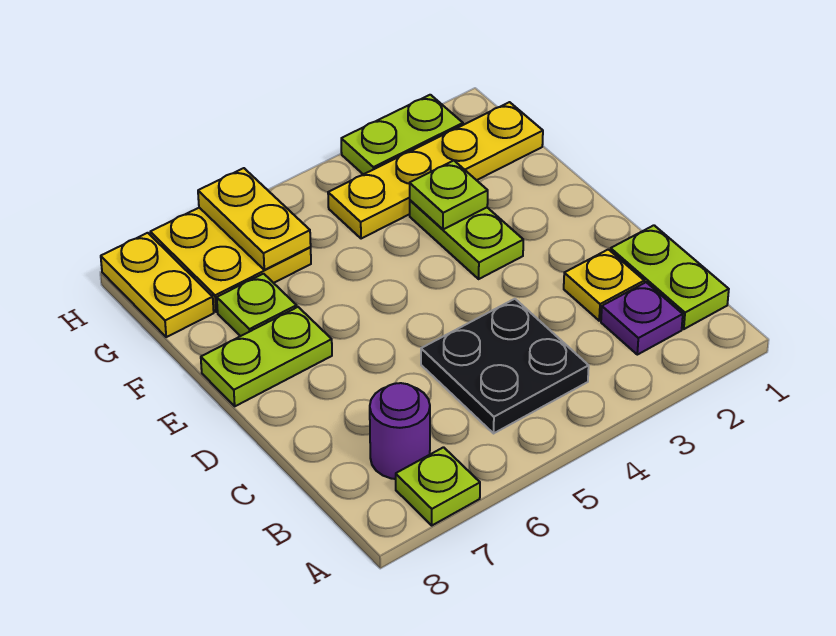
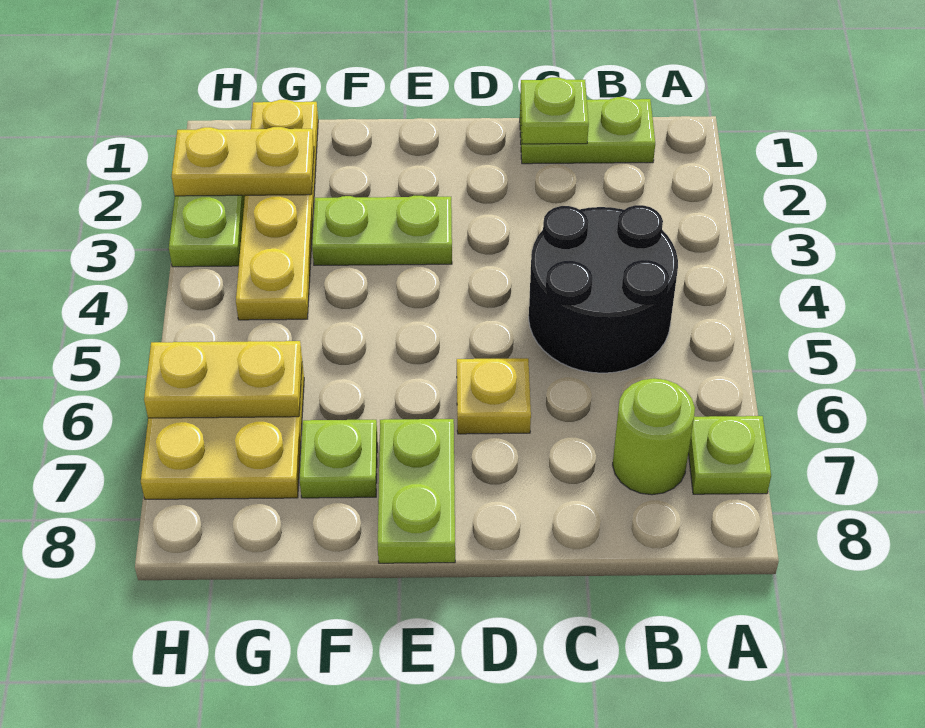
purple 1x1 plate [601,282,683,355] -> none
black 2x2 plate [421,299,589,433] -> black 2x2 round brick [529,205,678,373]
purple 1x1 round brick [370,383,430,479] -> lime 1x1 round brick [613,378,695,495]
yellow 1x1 plate [564,249,644,321] -> yellow 1x1 plate moved to [457,358,531,434]
lime 1x1 plate [410,161,488,229] -> lime 1x1 plate moved to [520,77,589,144]
yellow 1x2 plate [101,233,214,337] -> yellow 1x2 plate moved to [172,127,314,196]

